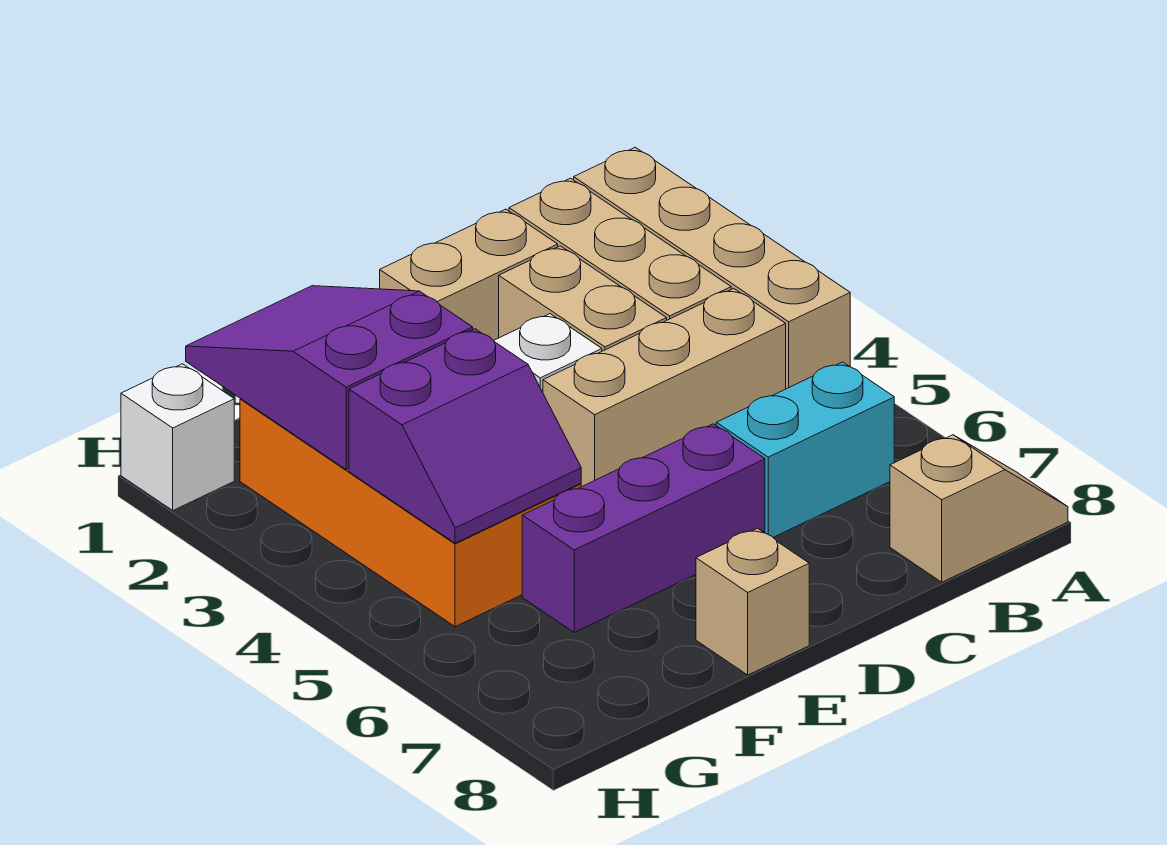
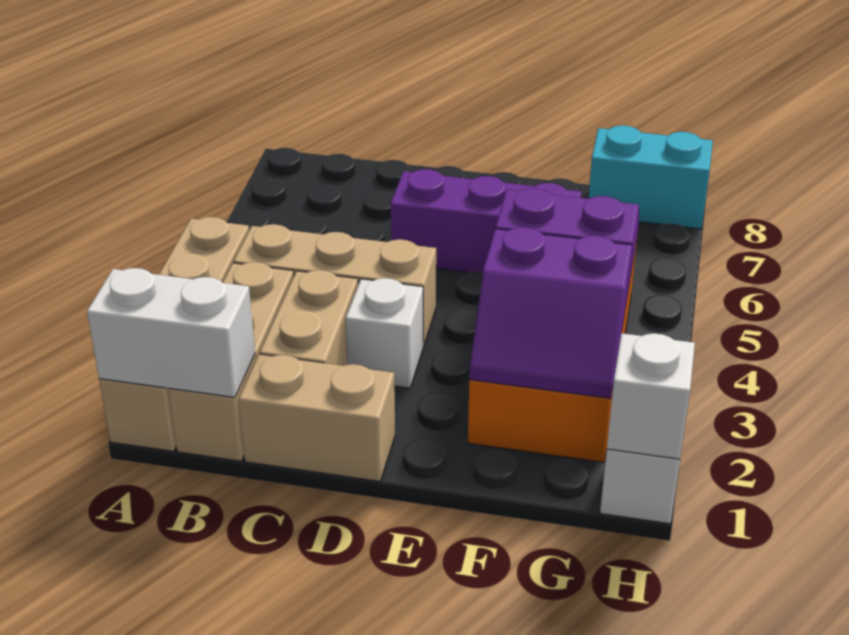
none -> white 1x2 brick [87,268,255,397]
tan 1x2 slope [890,435,1068,582] -> none
cyan 1x2 brick [716,362,894,537] -> cyan 1x2 brick moved to [589,125,713,229]
tan 1x1 brick [696,528,809,675] -> none
purple 2x3 slope [186,286,473,470] -> purple 2x2 slope [469,227,632,399]
none -> white 1x1 brick [607,333,695,459]

